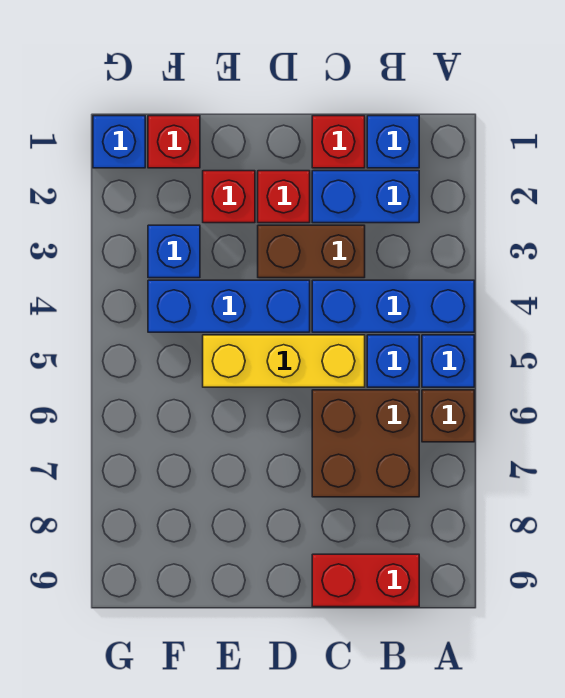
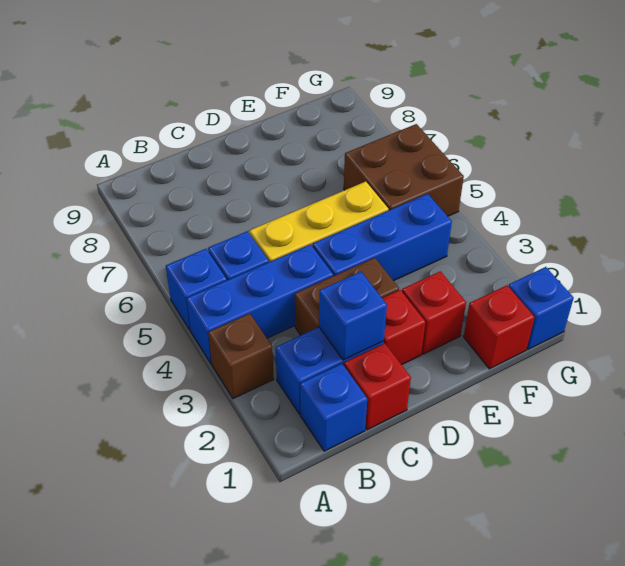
brown 1x1 brick [422,390,474,442] -> brown 1x1 brick moved to [208,313,274,399]
brown 2x2 brick [312,390,419,497] -> brown 2x2 brick moved to [344,124,464,216]
red 1x2 brick [312,554,419,607] -> none
blue 1x1 brick [148,225,200,278] -> blue 1x1 brick moved to [319,272,387,360]

